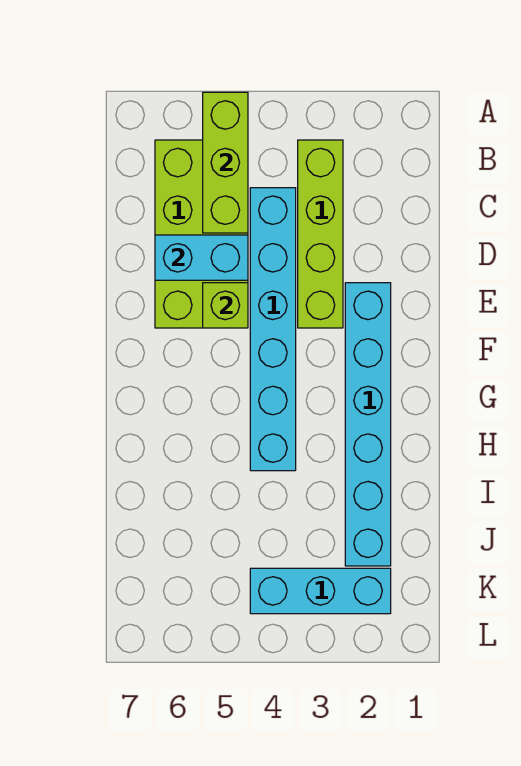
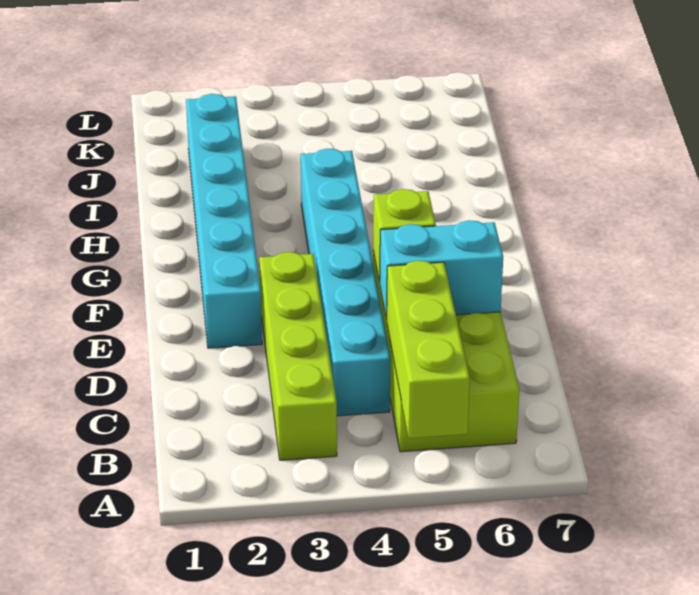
cyan 1x3 brick [250,568,391,614] -> none

